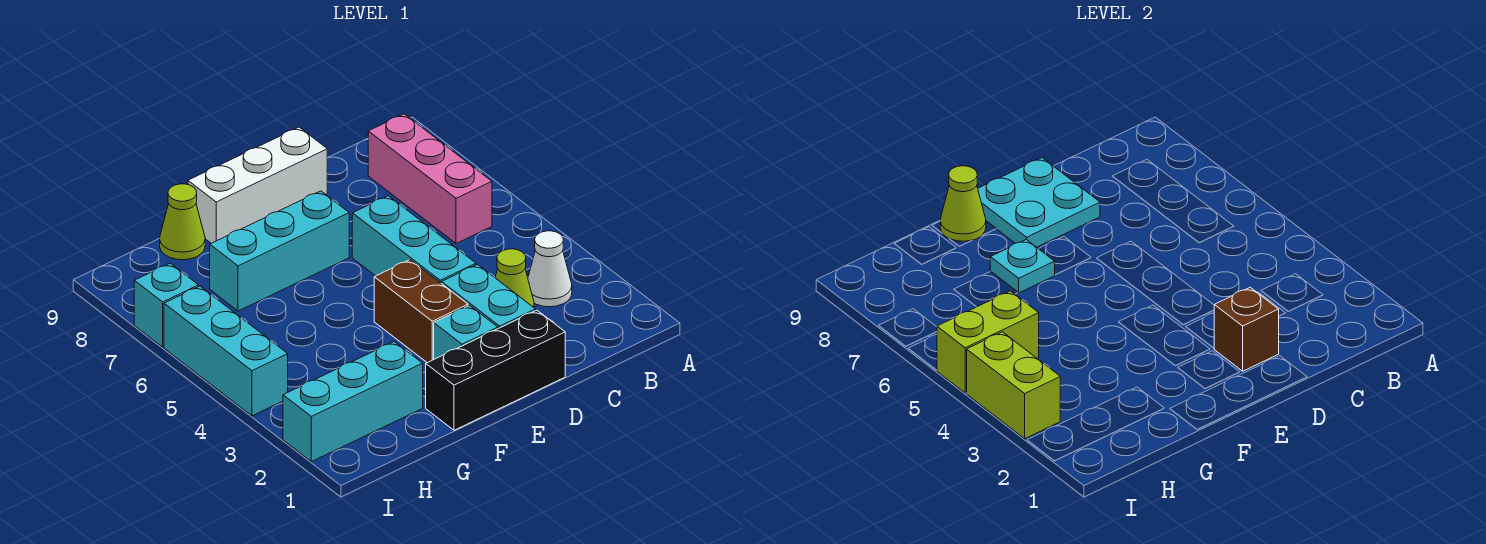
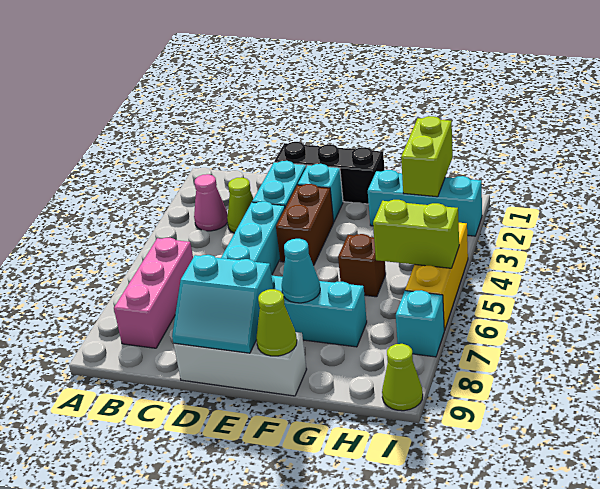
white 1x1 cone [528,231,572,307] -> pink 1x1 cone [194,174,228,231]
brown 1x1 brick [1214,287,1279,371] -> brown 1x1 brick moved to [338,234,386,297]
cyan 2x2 plate [978,158,1100,247] -> cyan 2x2 slope [172,255,273,353]
cyan 1x1 plate [990,239,1055,293] -> cyan 1x1 cone [282,239,320,303]
lime 1x1 cone [160,184,205,260] -> lime 1x1 cone moved to [382,344,423,411]
lime 1x2 brick [967,332,1060,439] -> lime 1x2 brick moved to [401,116,453,197]
cyan 1x3 brick [164,286,288,416] -> yellow 1x3 brick [405,223,468,330]

